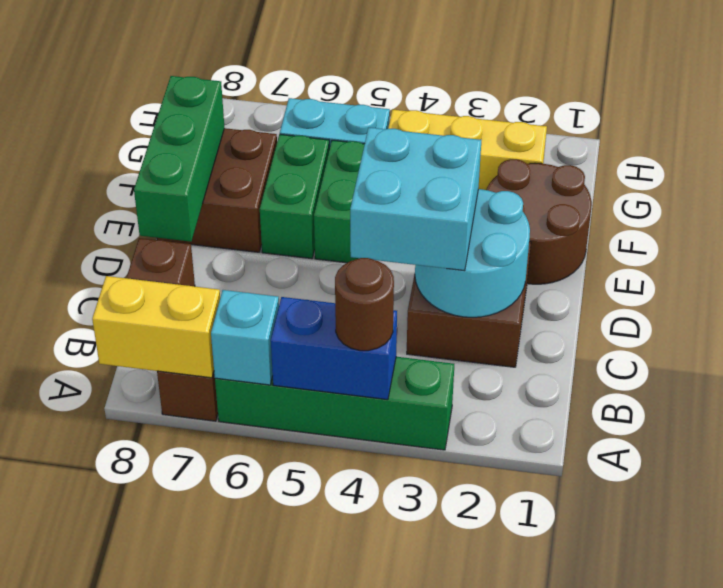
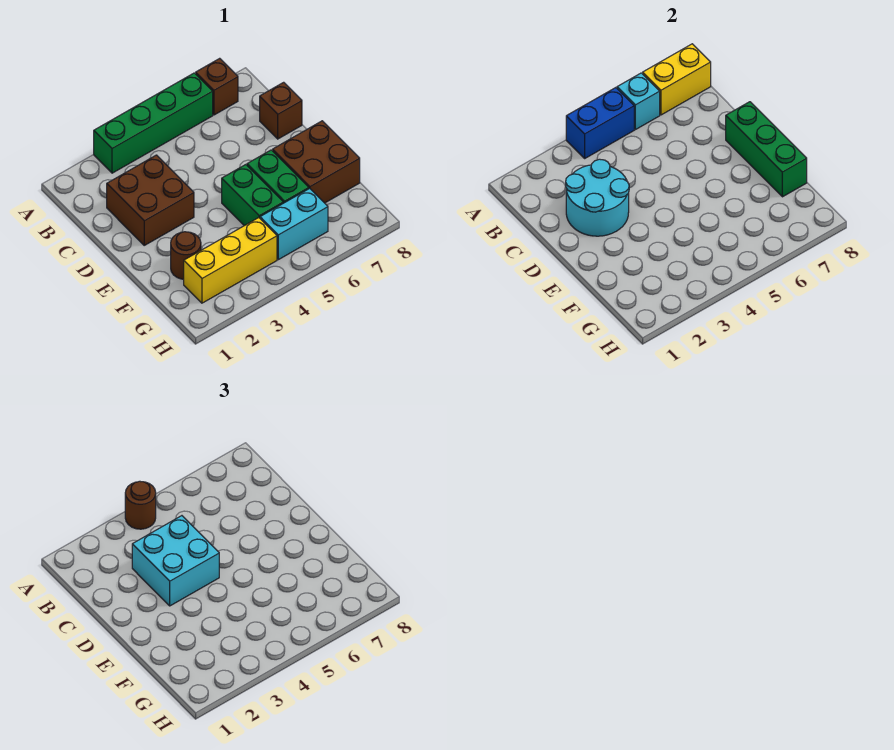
brown 2x2 round brick [486,159,592,284] -> brown 1x1 round brick [171,232,201,279]

